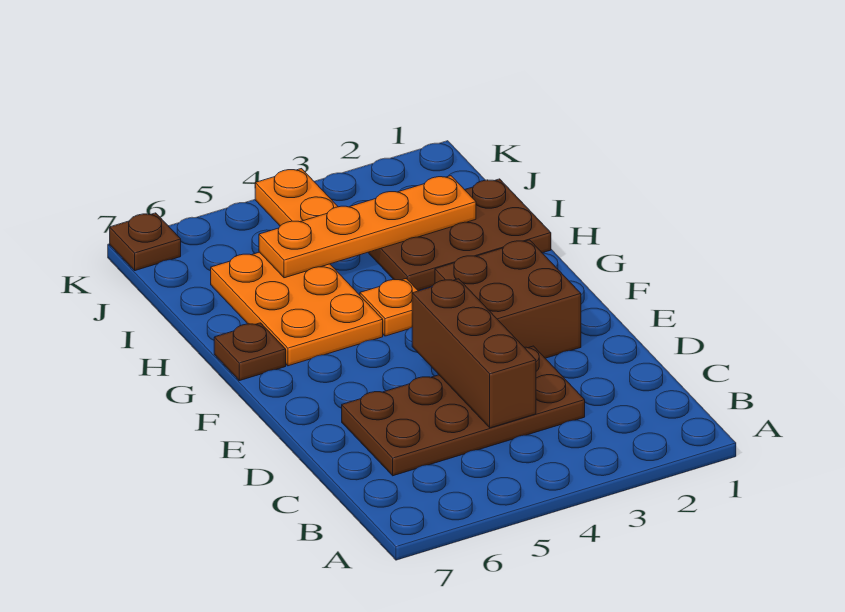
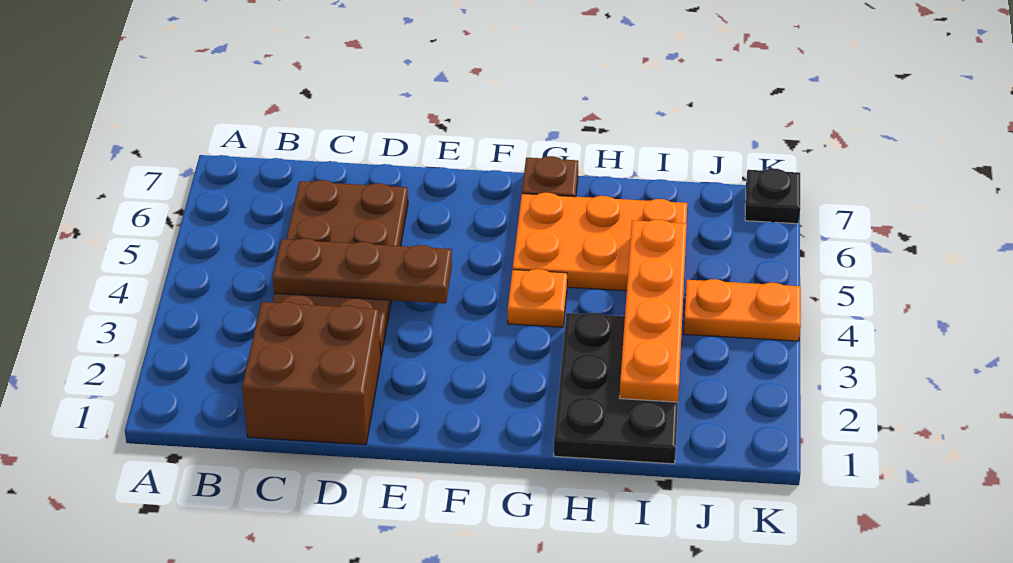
brown 1x3 brick [412,279,536,428] -> brown 1x3 plate [273,238,452,303]
brown 2x2 brick [435,240,581,358] -> brown 2x2 brick moved to [242,302,381,445]
brown 2x3 plate [368,179,551,291] -> black 2x3 plate [554,313,678,464]
brown 1x1 plate [110,213,181,271] -> black 1x1 plate [745,168,800,224]

